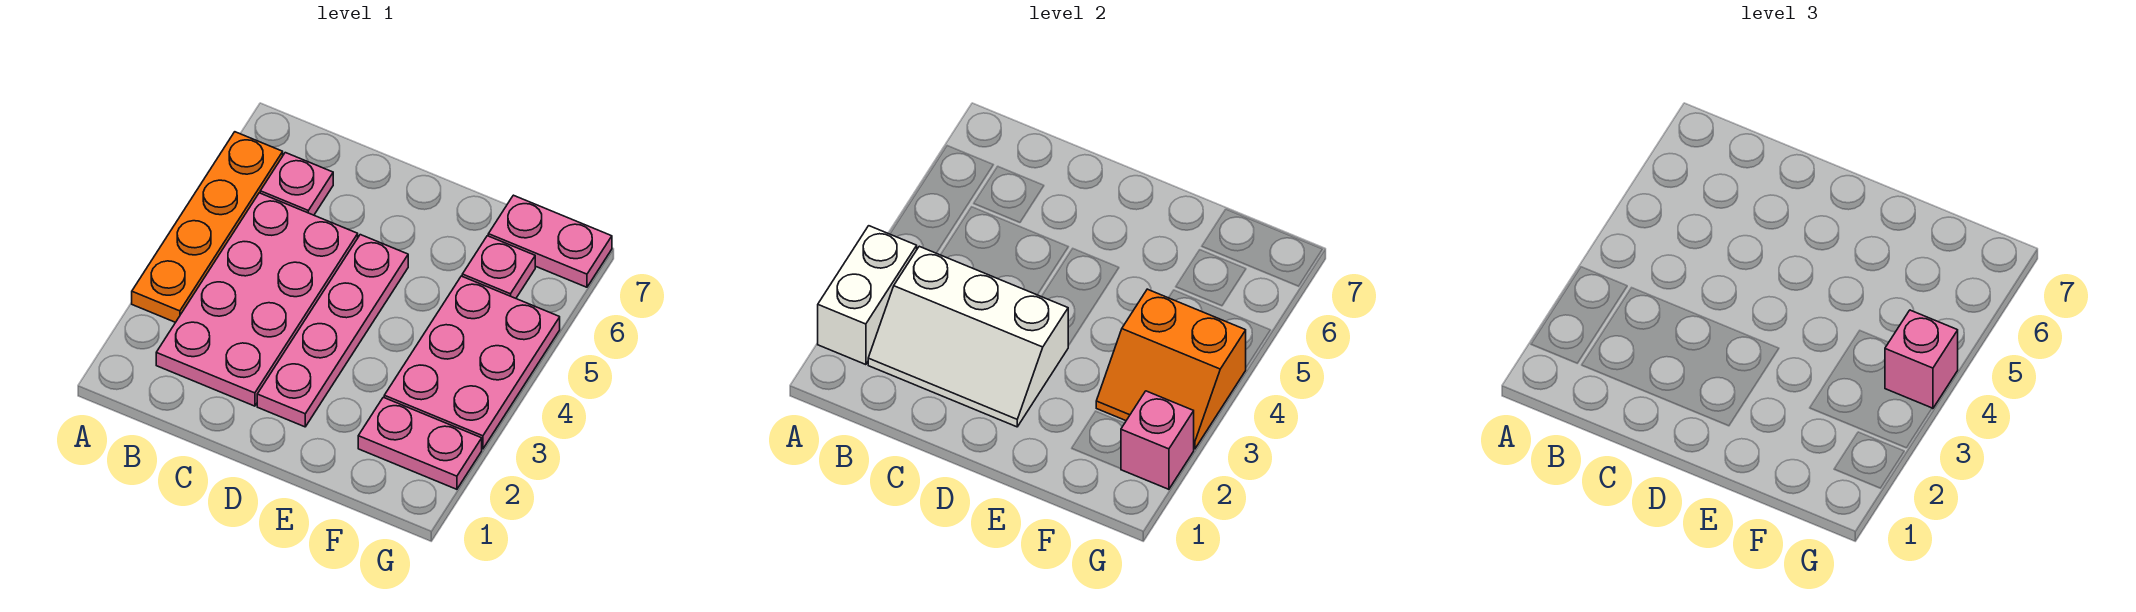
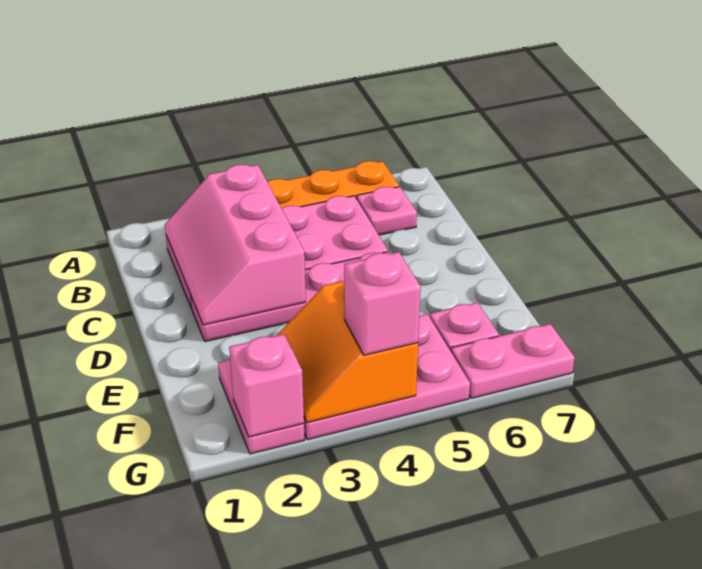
white 1x2 brick [818,226,917,365] -> none
white 2x3 slope [868,246,1068,427] -> pink 2x3 slope [165,164,306,325]
pink 1x2 plate [488,195,612,287] -> pink 1x2 plate turned to [451,324,575,398]

